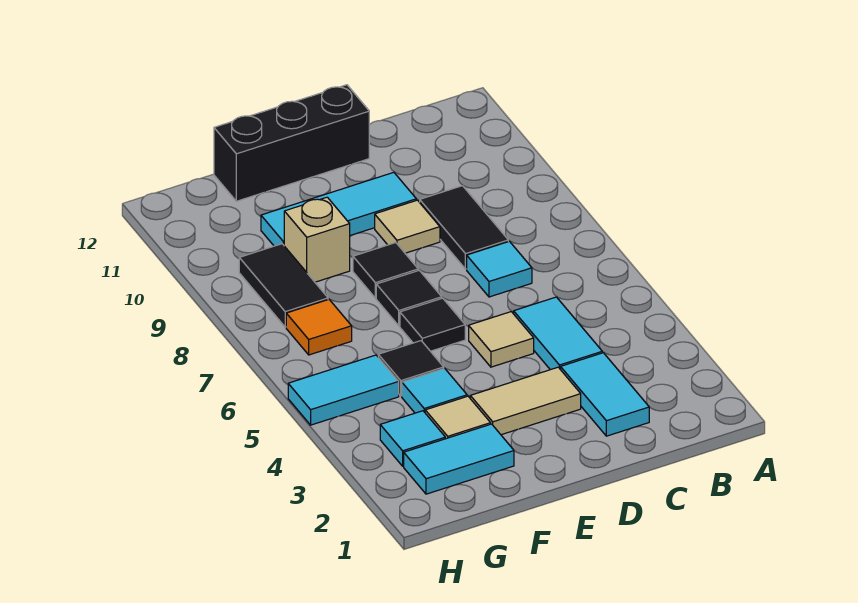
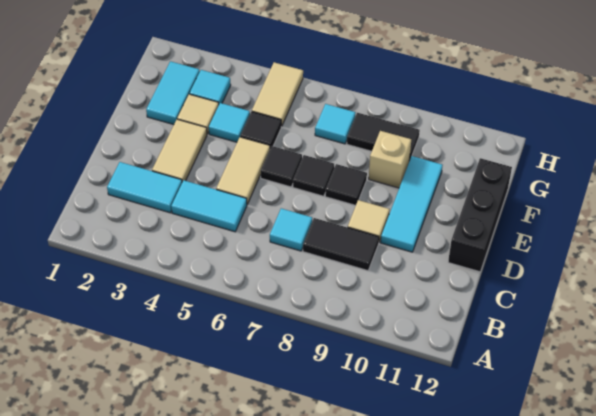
tan 1x1 tile [469,312,534,367] -> tan 1x2 tile [216,137,270,204]
cyan 1x2 tile [288,355,399,425] -> tan 1x2 tile [252,62,303,126]
orange 1x1 tile [286,300,352,355] -> cyan 1x1 tile [315,104,356,144]

